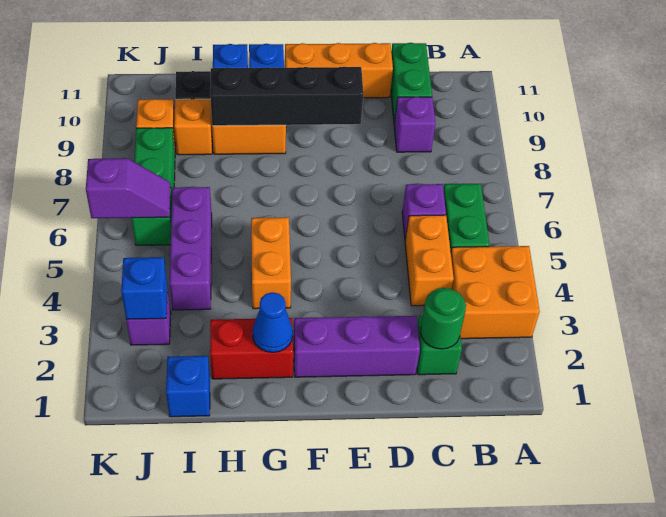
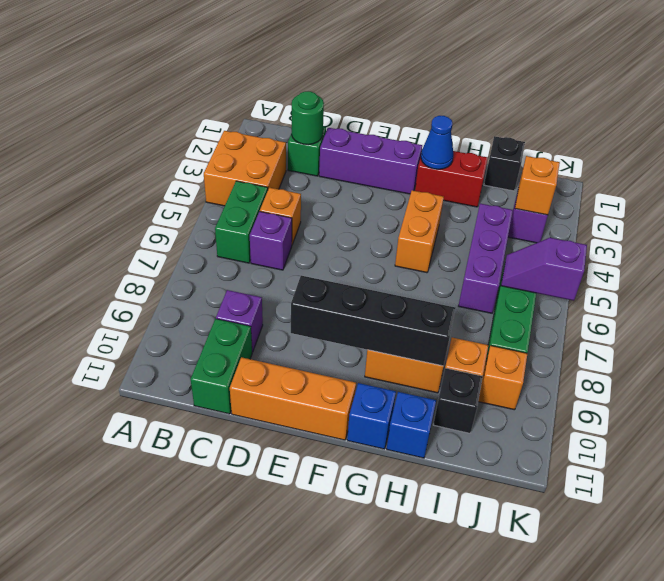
orange 1x2 brick [405,215,454,306] -> orange 1x1 brick [260,188,301,244]
blue 1x1 brick [166,356,210,417] -> black 1x1 brick [484,136,525,191]
blue 1x1 brick [121,257,167,319] -> orange 1x1 brick [515,156,560,215]

